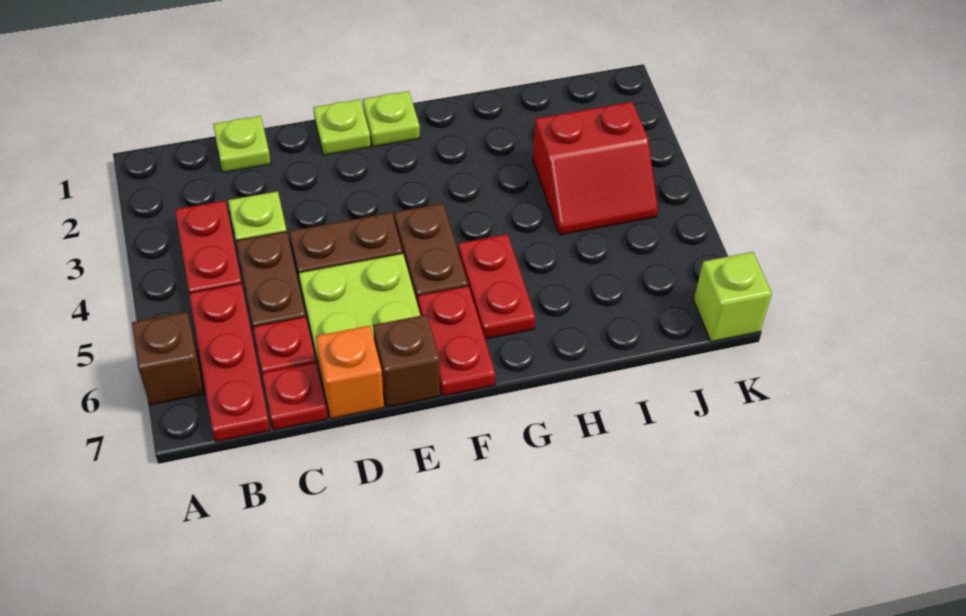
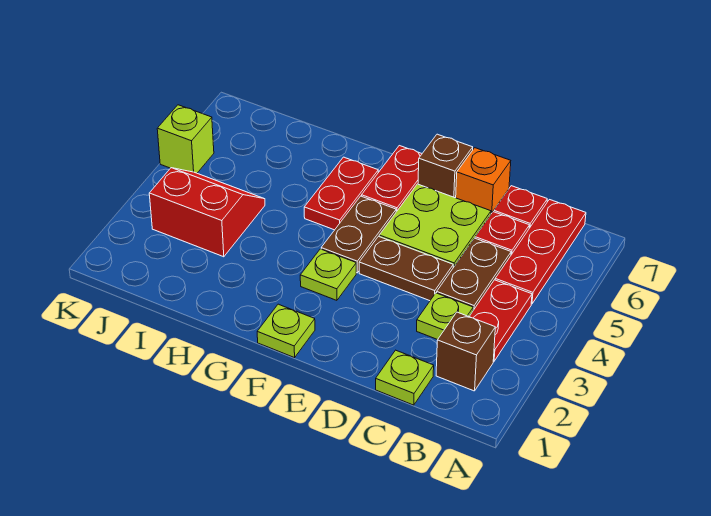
brown 1x1 brick [132,312,204,405] -> brown 1x1 brick moved to [436,312,495,391]
lime 1x1 plate [313,99,371,155] -> lime 1x1 plate moved to [300,249,356,300]
lime 1x1 brick [694,252,772,342] -> lime 1x1 brick moved to [157,105,214,173]

